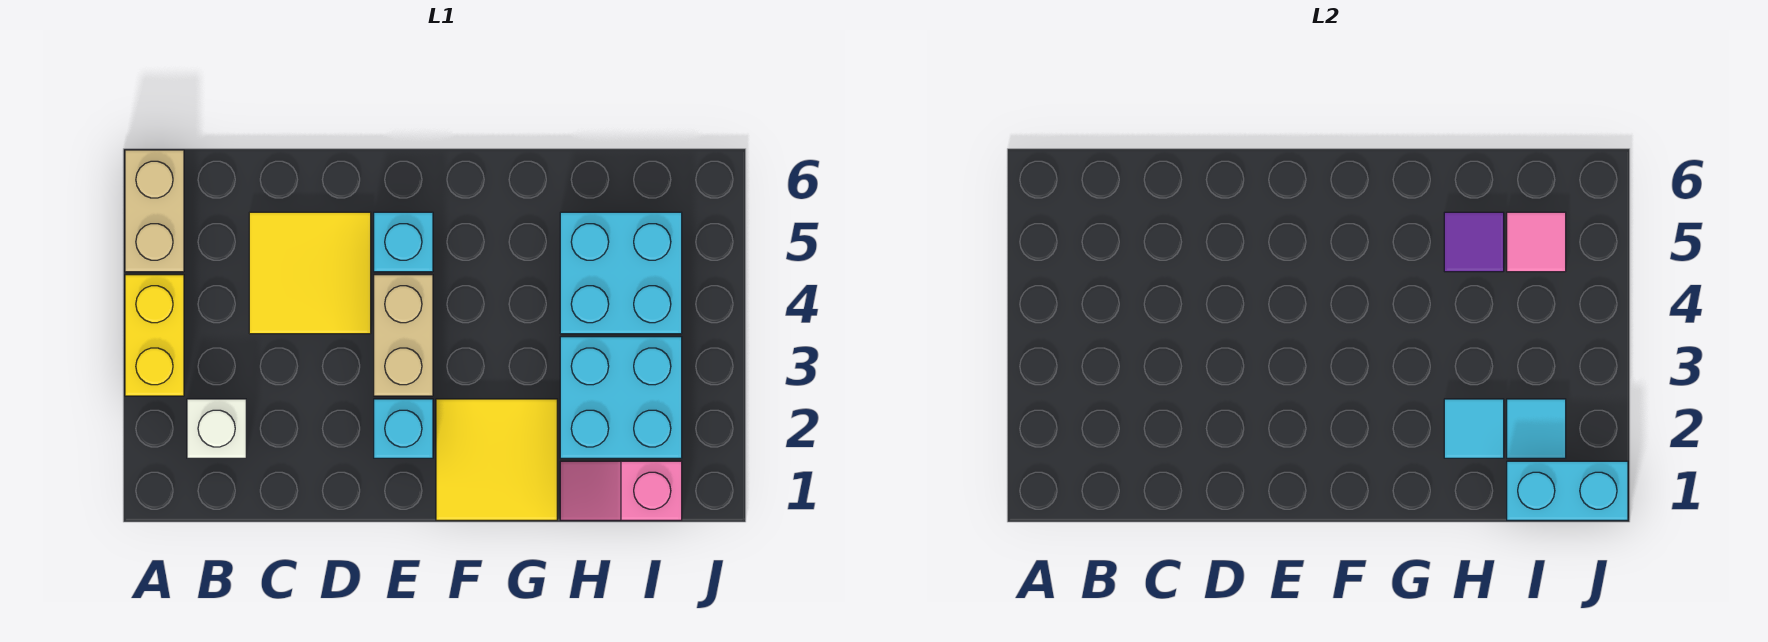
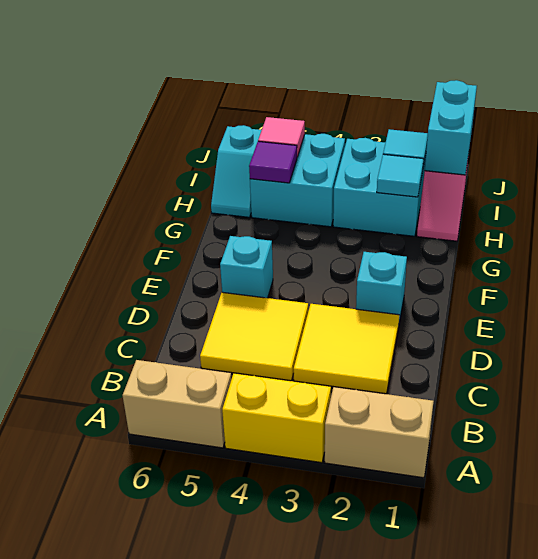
white 1x1 brick [187,399,246,458] -> none
tan 1x2 brick [374,275,433,396] -> tan 1x2 brick moved to [325,387,434,478]
yellow 2x2 tile [436,399,557,520] -> yellow 2x2 tile moved to [294,304,399,394]
none -> cyan 1x2 slope [211,125,262,217]

